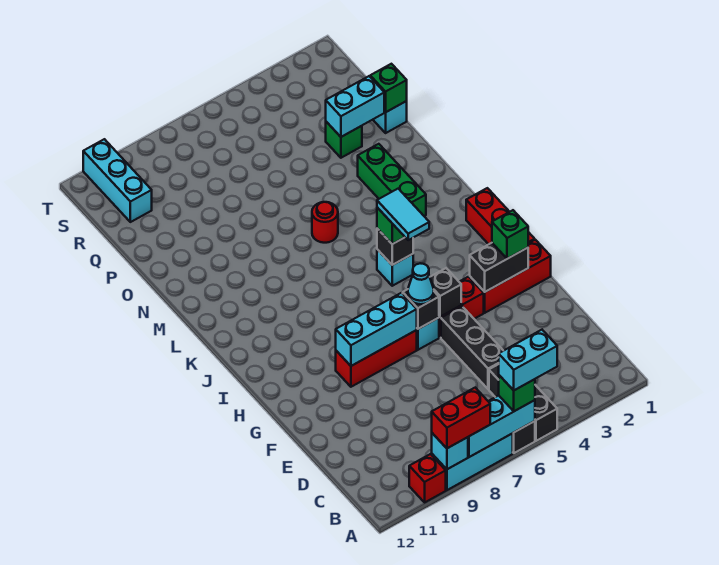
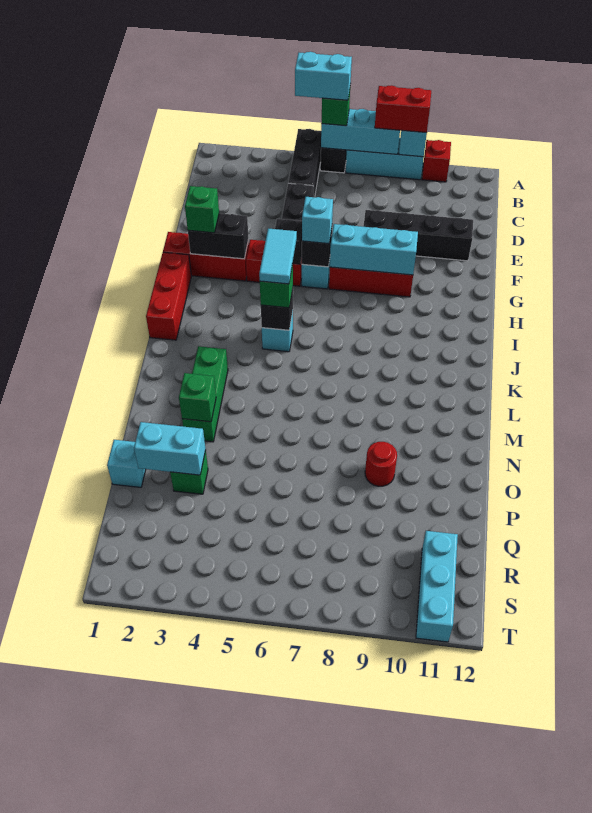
none -> black 1x4 brick [363,210,473,261]
cyan 1x1 cone [408,263,434,304] -> cyan 1x1 brick [302,197,333,244]
red 1x1 round brick [312,202,338,243] -> red 1x1 round brick moved to [365,442,397,486]
green 1x1 brick [370,64,407,112] -> green 1x1 brick moved to [179,373,216,422]

